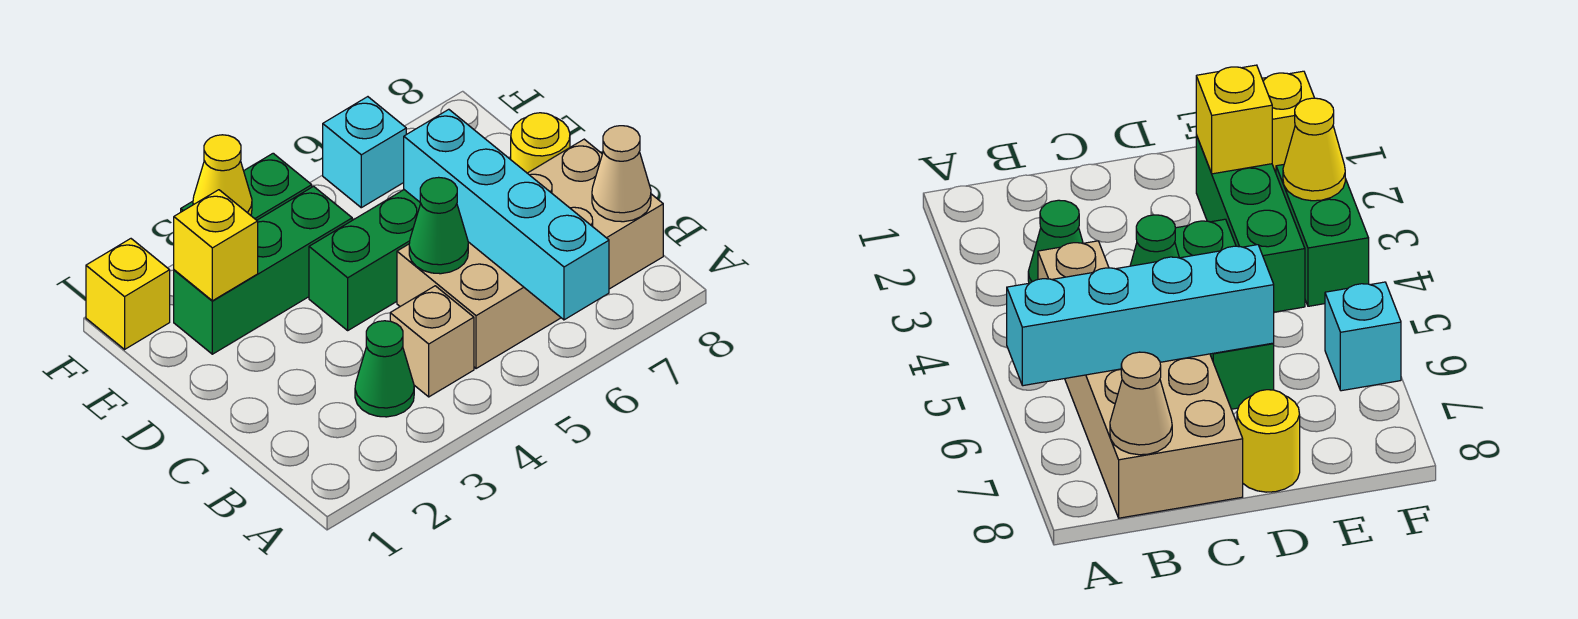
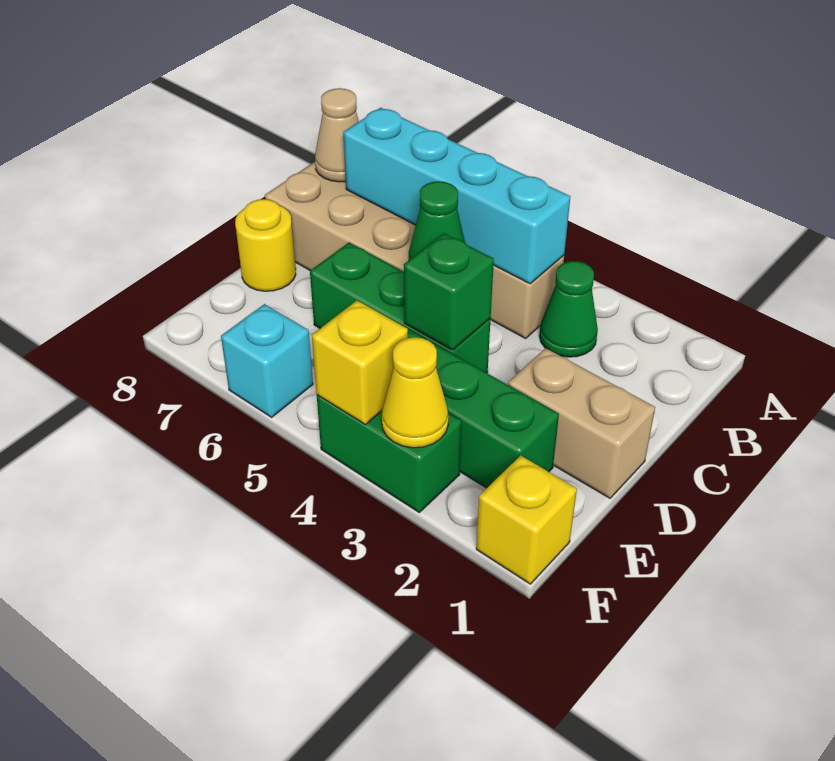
cyan 1x4 brick [404,109,609,320] -> cyan 1x4 brick turned to [343,108,570,284]
none -> tan 1x2 brick [508,348,655,498]
none -> green 1x1 brick [404,234,494,350]
yellow 1x1 brick [174,190,258,301] -> yellow 1x1 brick moved to [312,301,408,425]

